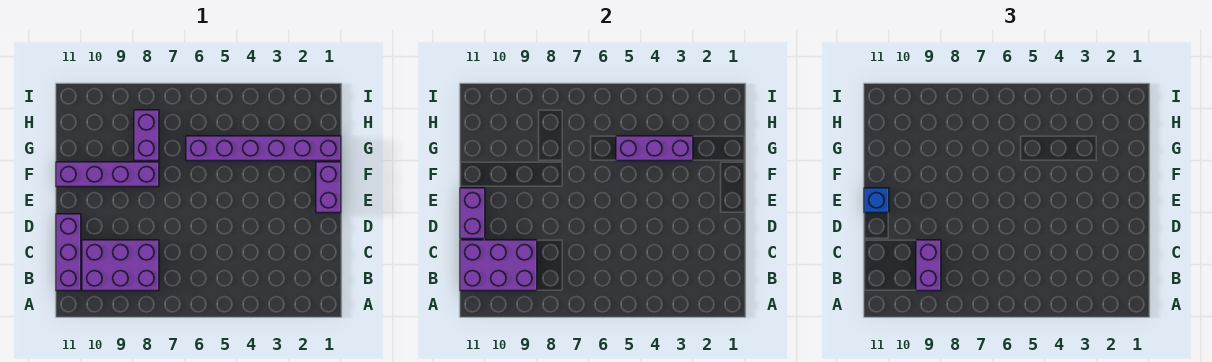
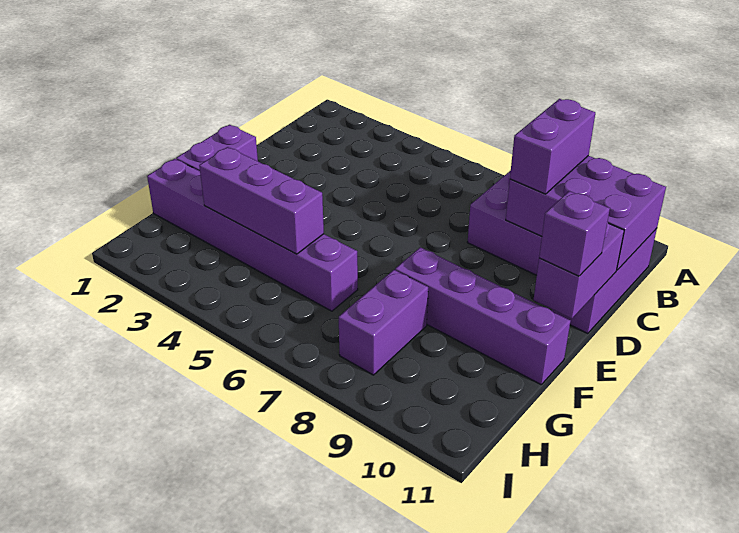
blue 1x1 brick [864,188,889,213] -> purple 1x1 brick [539,191,610,276]

